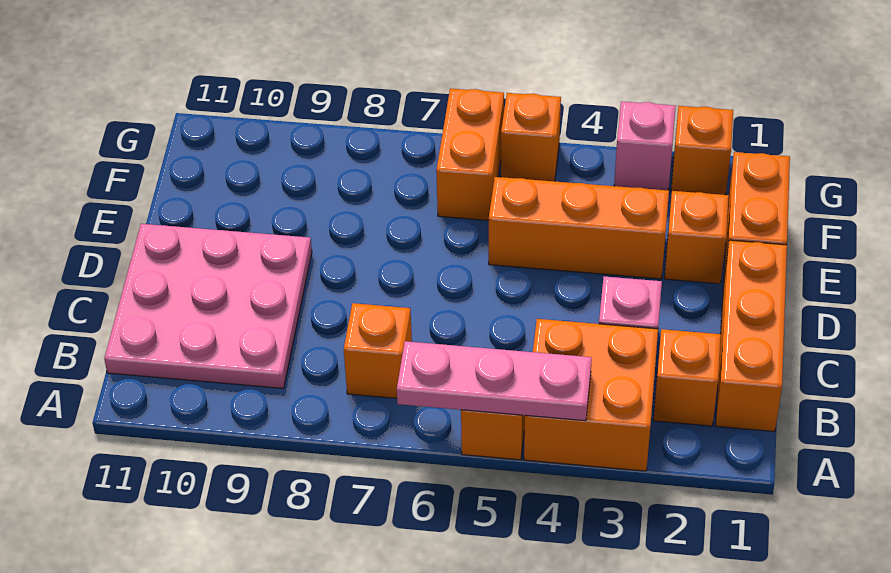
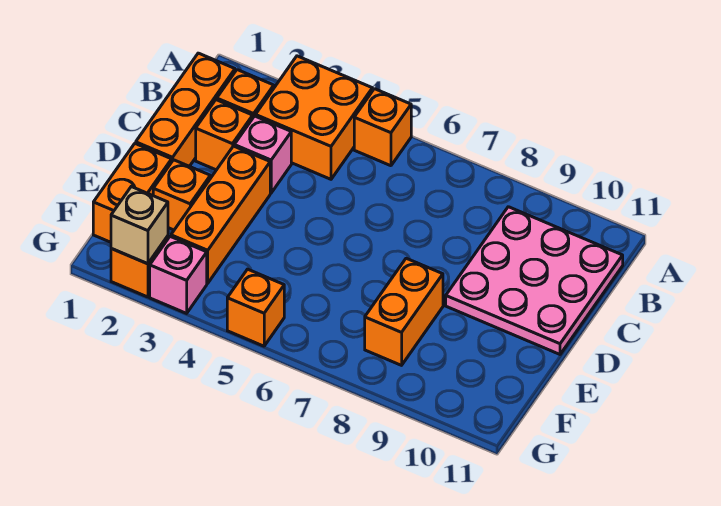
pink 1x3 plate [397,341,592,421] -> none
orange 1x1 brick [344,303,412,398] -> orange 1x1 brick moved to [196,100,253,170]
orange 1x3 brick [489,177,669,279] -> orange 1x3 brick turned to [171,146,270,283]
orange 1x2 brick [436,89,504,220] -> orange 1x2 brick moved to [365,258,443,365]
none -> tan 1x1 brick [111,187,168,264]

